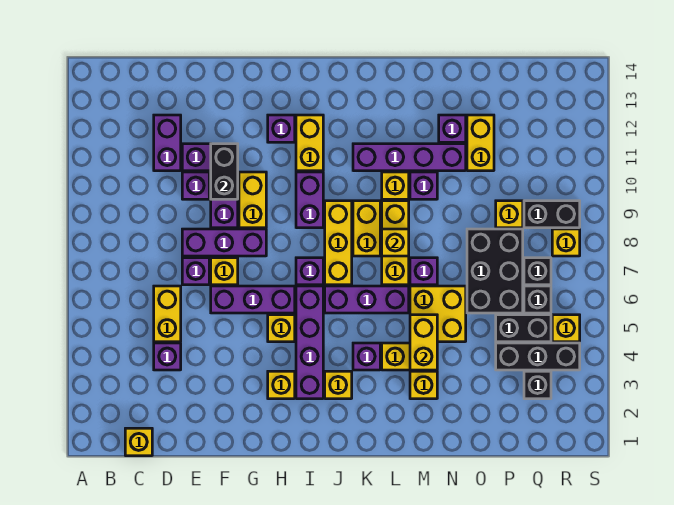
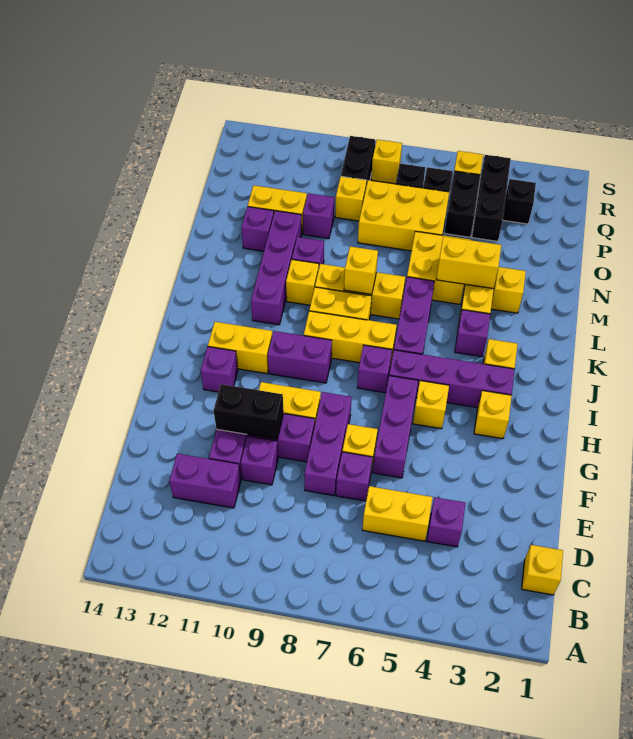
purple 1x1 brick [410,258,437,285] -> purple 1x1 brick moved to [303,193,334,239]
black 2x3 brick [467,229,523,313] -> yellow 2x3 brick [358,180,449,251]

